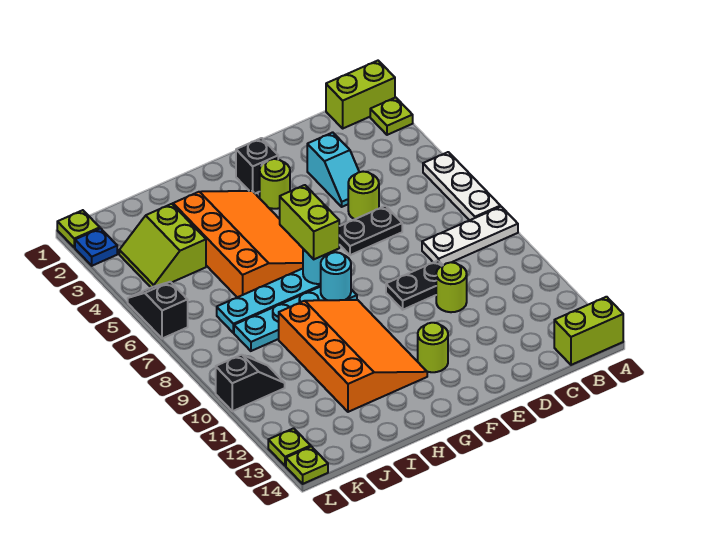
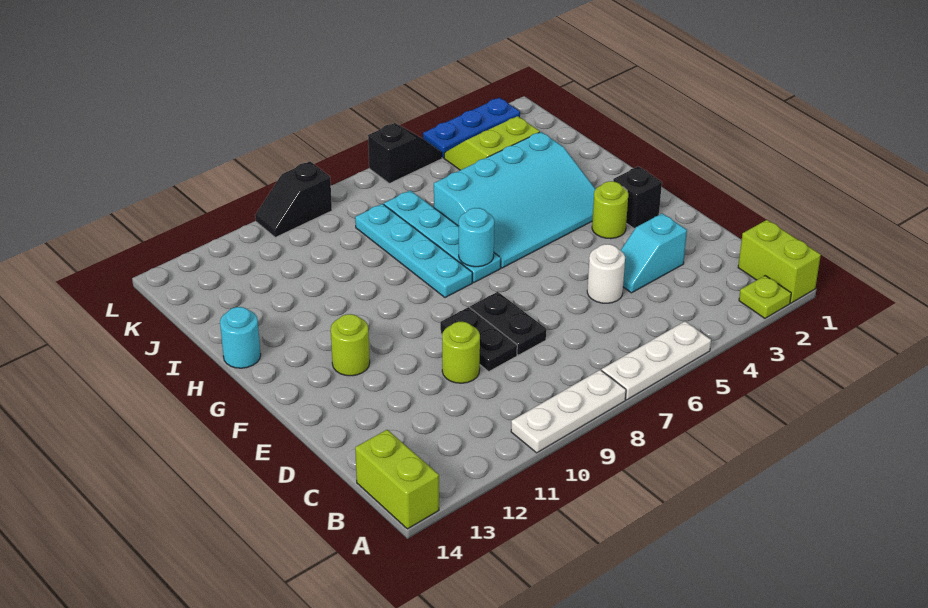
white 1x3 plate [422,207,518,265] -> white 1x3 plate turned to [511,370,626,453]
lime 1x1 round brick [348,172,379,219] -> white 1x1 round brick [587,244,625,303]
black 1x2 plate [339,206,402,255] -> black 1x2 plate moved to [470,292,547,355]
orange 3x4 slope [173,191,303,297] -> cyan 3x4 slope [434,132,595,268]
lime 1x2 brick [280,185,339,259] -> none
cyan 1x1 round brick [321,252,351,300] -> cyan 1x1 round brick moved to [220,307,261,368]
orange 3x4 slope [279,300,427,412] -> none
black 1x2 slope [216,355,285,411] -> black 1x2 slope turned to [255,162,332,237]
lime 1x1 plate [57,210,100,248] -> none
blue 1x1 plate [75,228,117,266] -> blue 1x3 plate [423,98,520,158]
lime 1x1 plate [268,428,311,466] -> none
lime 1x1 plate [286,446,328,484] -> none

